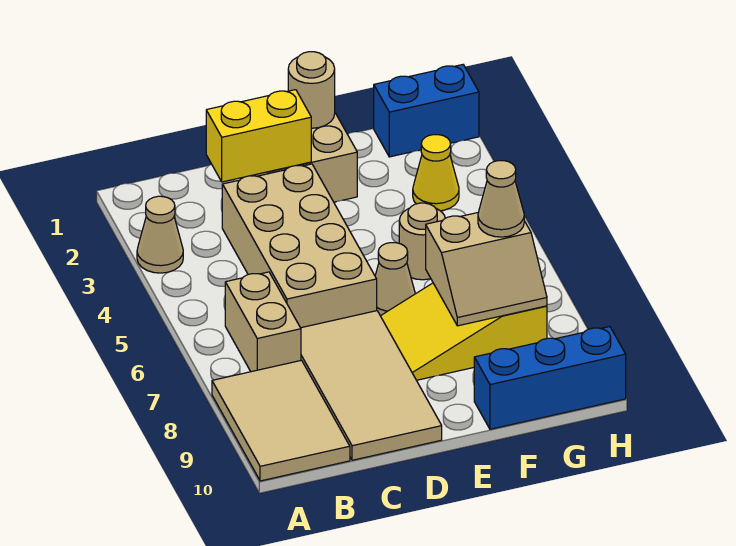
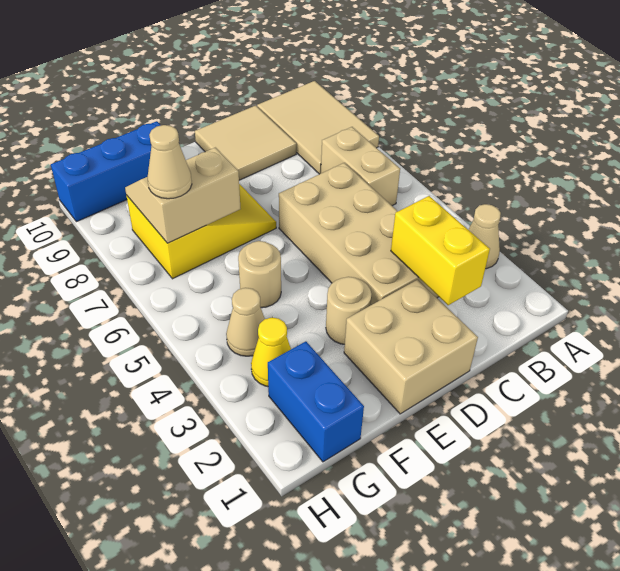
yellow 1x2 brick [206,90,311,182] -> yellow 1x2 brick turned to [391,196,490,305]
tan 2x4 tile [301,311,442,460] -> tan 2x2 tile [195,105,296,180]
tan 1x1 round brick [288,52,335,128] -> tan 1x1 round brick moved to [326,277,372,344]
tan 1x1 cone [375,243,415,316] -> tan 1x1 cone moved to [226,288,265,356]
blue 1x2 brick [374,65,479,157] -> blue 1x2 brick turned to [268,342,364,462]

